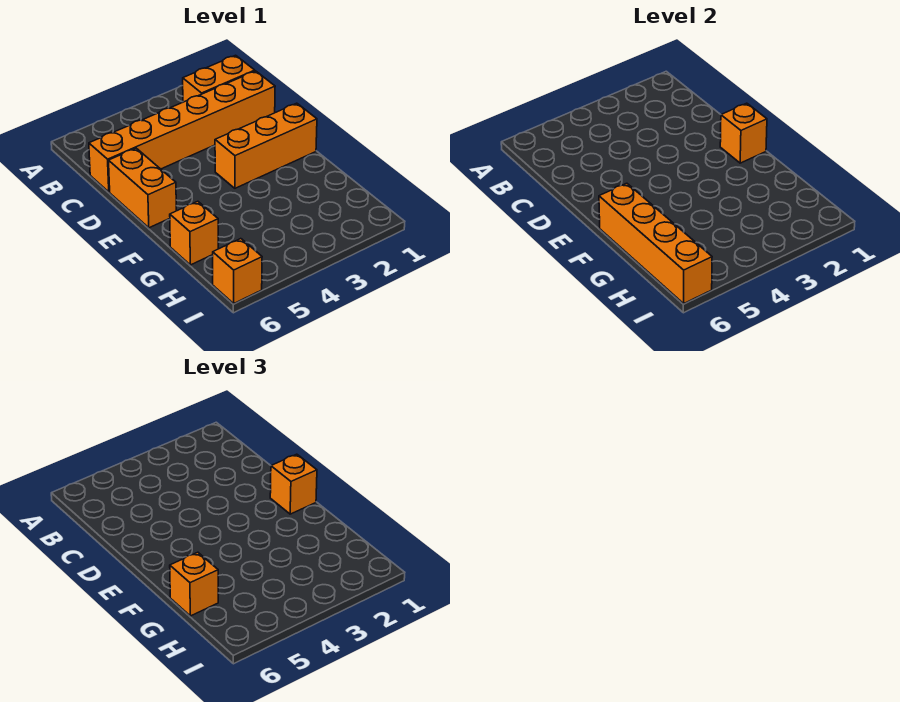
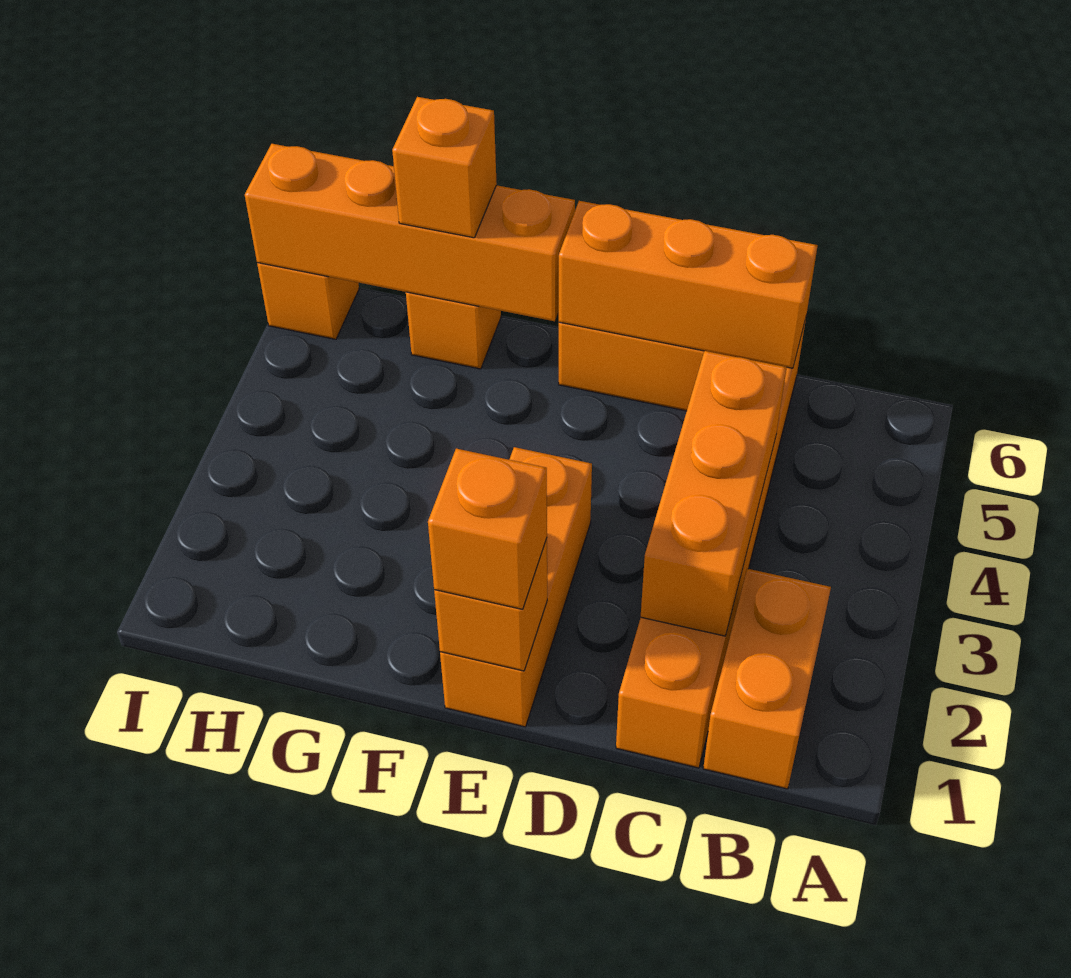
none -> orange 1x3 brick [641,351,787,636]
none -> orange 1x3 brick [559,201,818,368]

